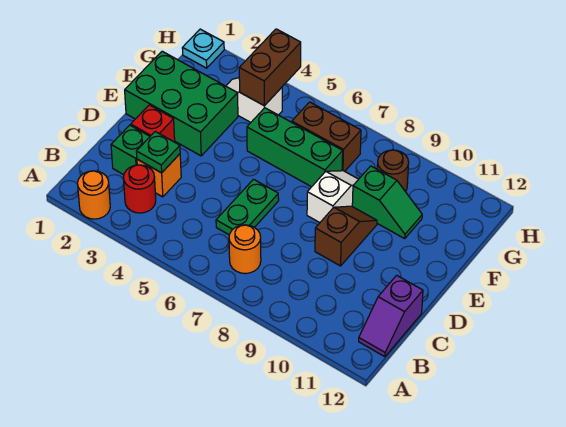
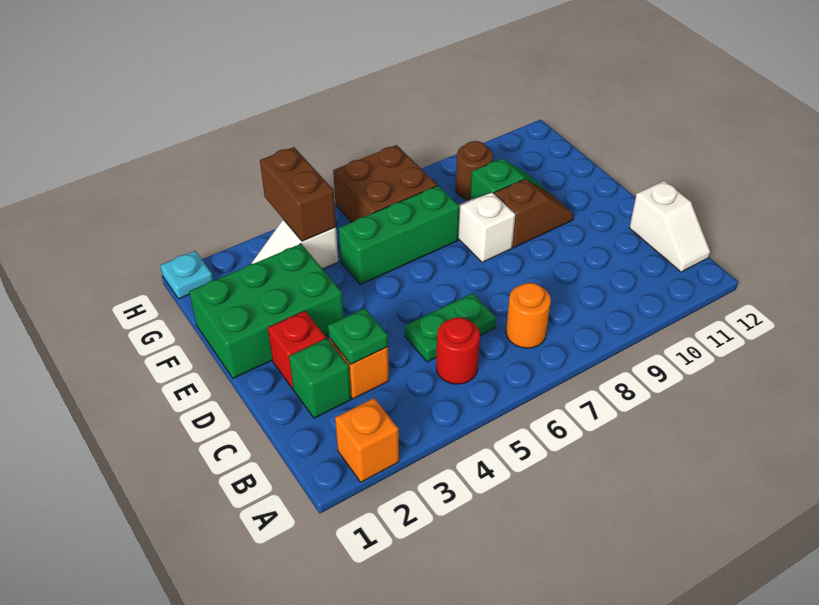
orange 1x1 round brick [78,171,110,219] -> orange 1x1 brick [335,398,399,482]
red 1x1 round brick [123,165,156,213] -> red 1x1 round brick moved to [436,318,480,384]
purple 1x2 slope [359,275,423,357] -> white 1x2 slope [629,181,710,272]
green 1x2 plate [216,179,279,235] -> green 1x2 plate turned to [405,293,496,362]
brown 1x2 slope [315,206,377,266] -> brown 1x2 slope turned to [494,179,574,248]
brown 1x2 brick [292,102,361,171] -> brown 2x2 brick [333,145,437,222]

